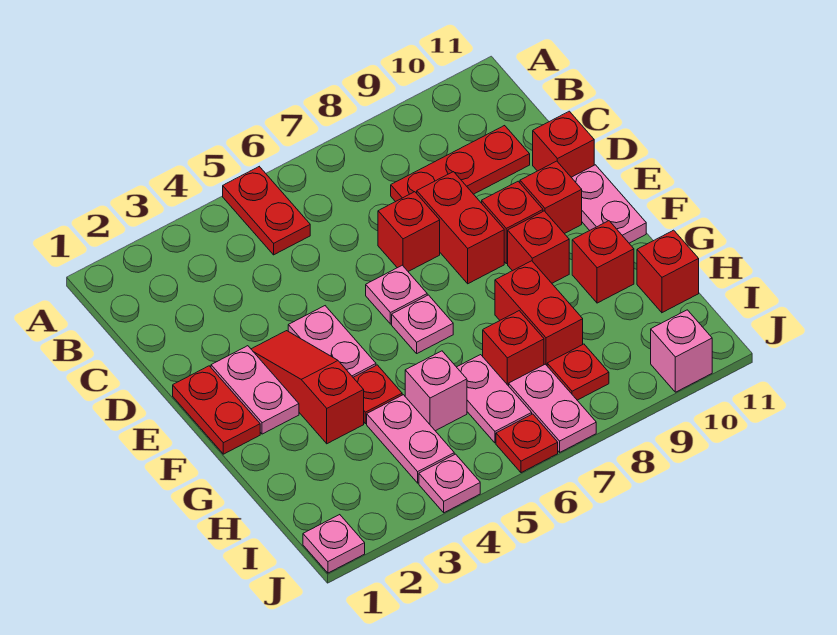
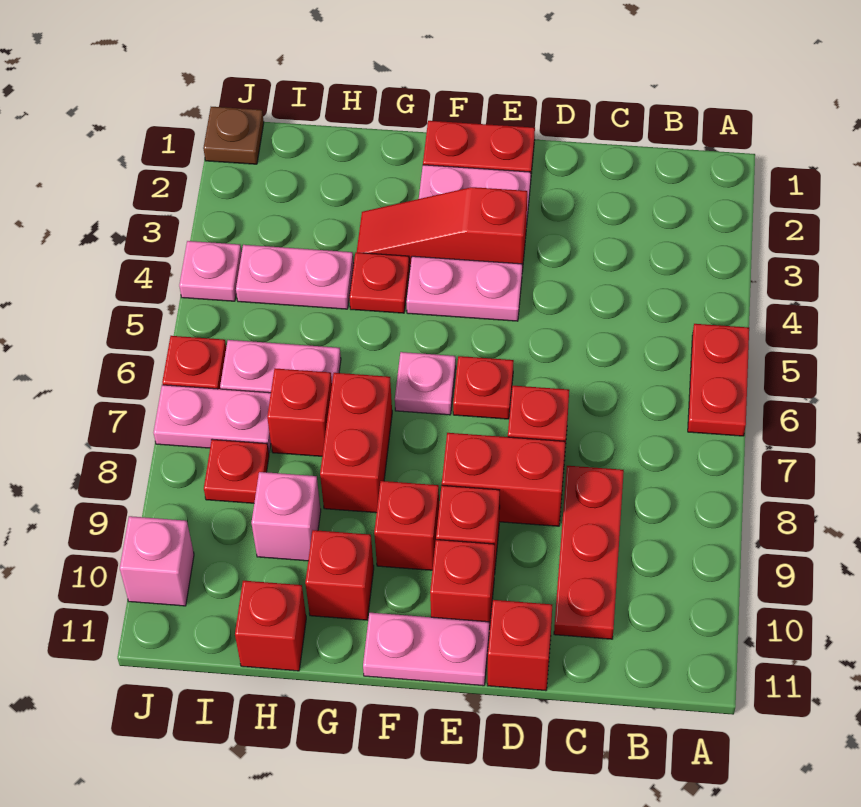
red 1x2 plate [223,167,310,255] -> red 1x2 plate turned to [688,324,749,436]
red 1x3 slope [251,331,364,444] -> red 1x3 slope turned to [357,187,527,272]
pink 1x1 plate [366,265,427,324] -> red 1x1 plate [453,356,514,419]
red 1x2 brick [495,261,583,365] -> red 1x2 brick turned to [320,373,392,513]
pink 1x1 brick [405,351,467,431] -> pink 1x1 brick moved to [251,472,321,561]
pink 1x1 plate [303,515,365,573] -> brown 1x1 plate [203,107,264,164]

